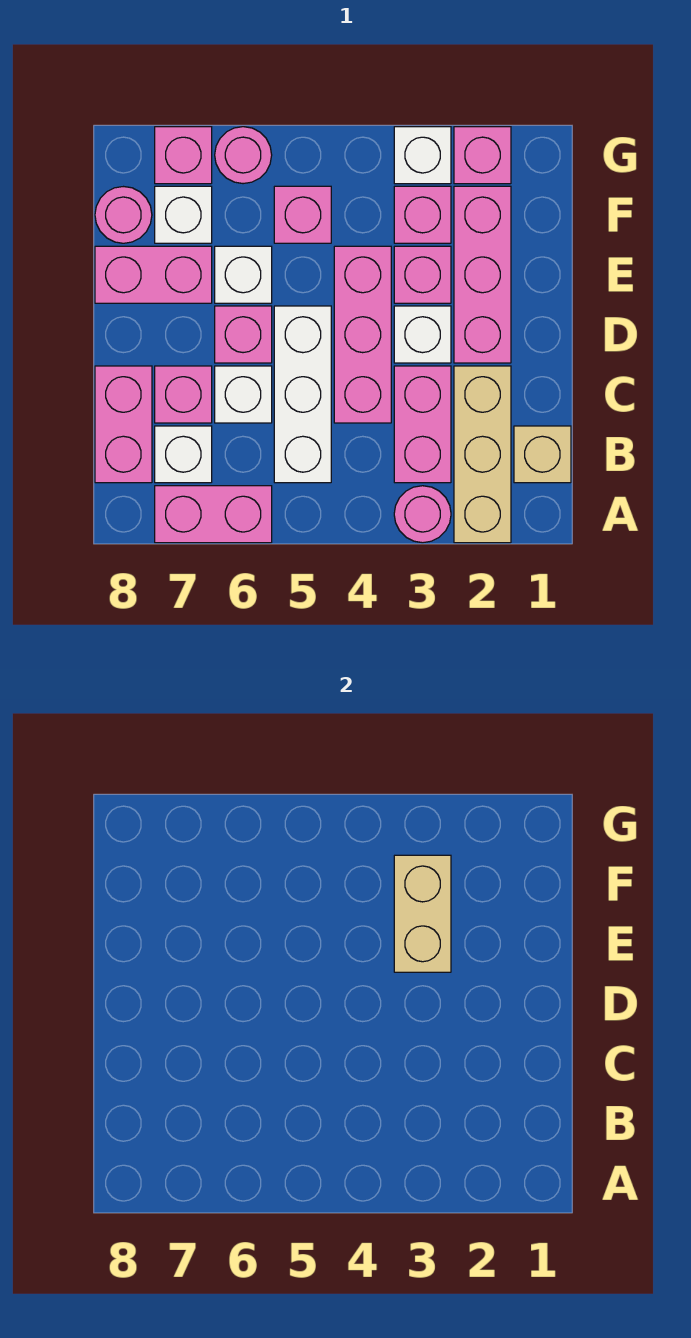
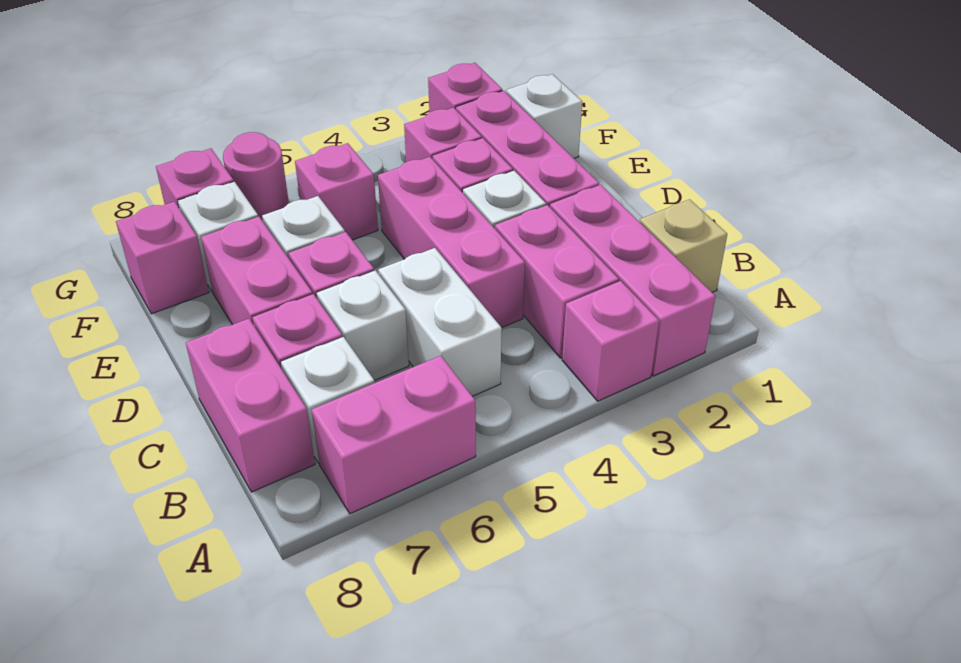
tan 1x3 brick [454,366,511,543] -> pink 1x3 brick [550,185,715,376]
pink 1x1 round brick [394,486,451,543] -> pink 1x1 brick [562,281,659,401]
white 1x3 brick [274,306,331,483] -> white 1x2 brick [378,248,502,396]
tan 1x2 brick [394,855,451,972] -> none
pink 1x2 brick [95,246,212,303] -> pink 1x2 brick turned to [201,217,312,325]
pink 1x1 round brick [95,187,152,243] -> pink 1x1 brick [116,202,209,314]
white 1x1 brick [394,127,451,184] -> white 1x1 brick moved to [506,74,582,158]

